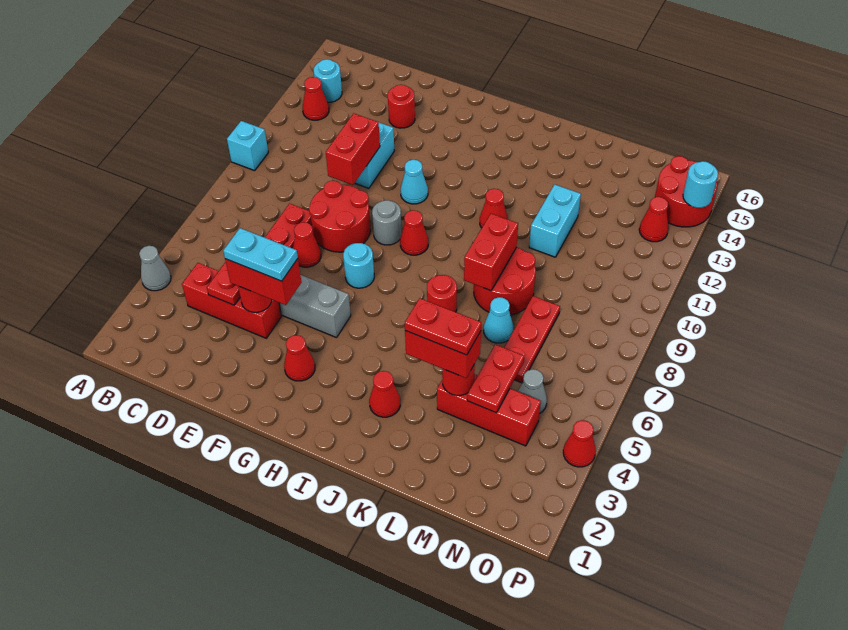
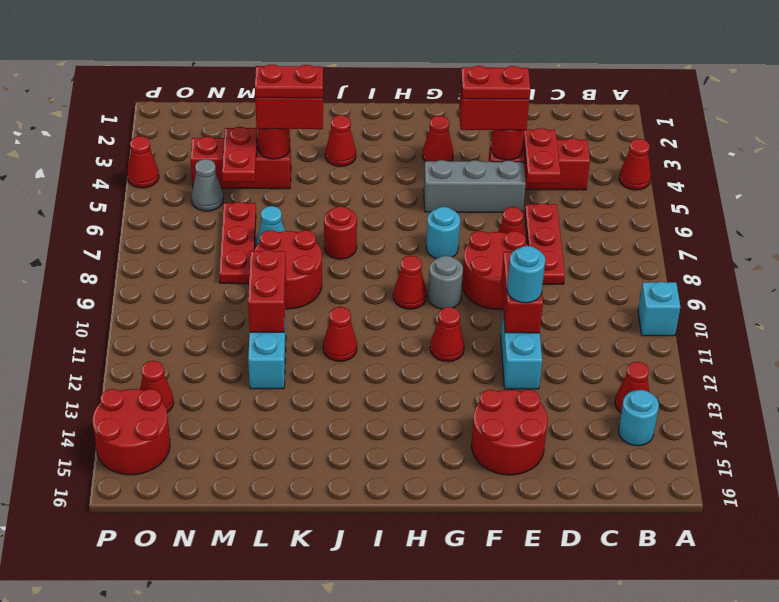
grey 1x1 cone [139,246,171,291] -> red 1x1 cone [619,139,651,190]
cyan 1x2 plate [223,228,298,281] -> red 1x2 plate [461,66,530,99]
red 1x1 round brick [388,85,415,128] -> red 2x2 round brick [471,390,548,475]
cyan 1x1 cone [401,160,428,204] -> red 1x1 cone [430,307,464,362]
red 1x2 brick [464,214,518,291] -> red 1x2 brick moved to [248,250,286,332]
cyan 1x1 round brick [683,161,718,208] -> cyan 1x1 round brick moved to [507,246,545,303]

